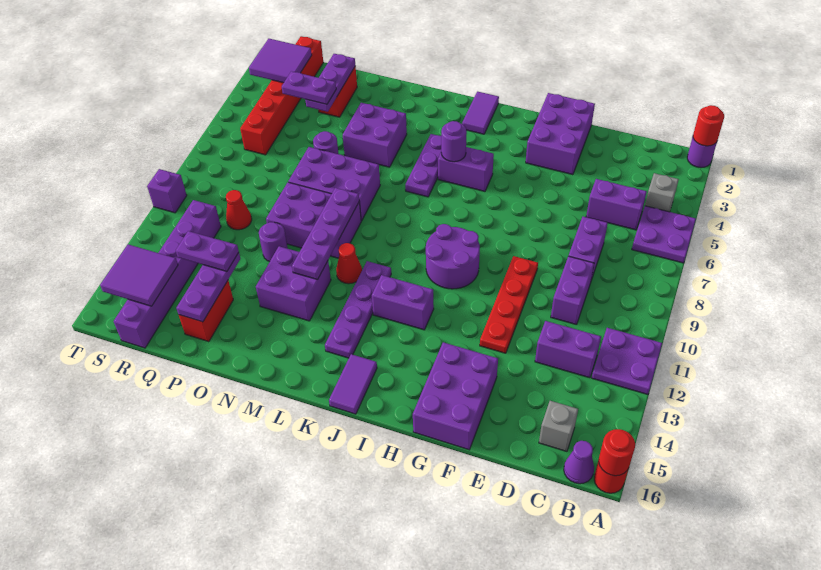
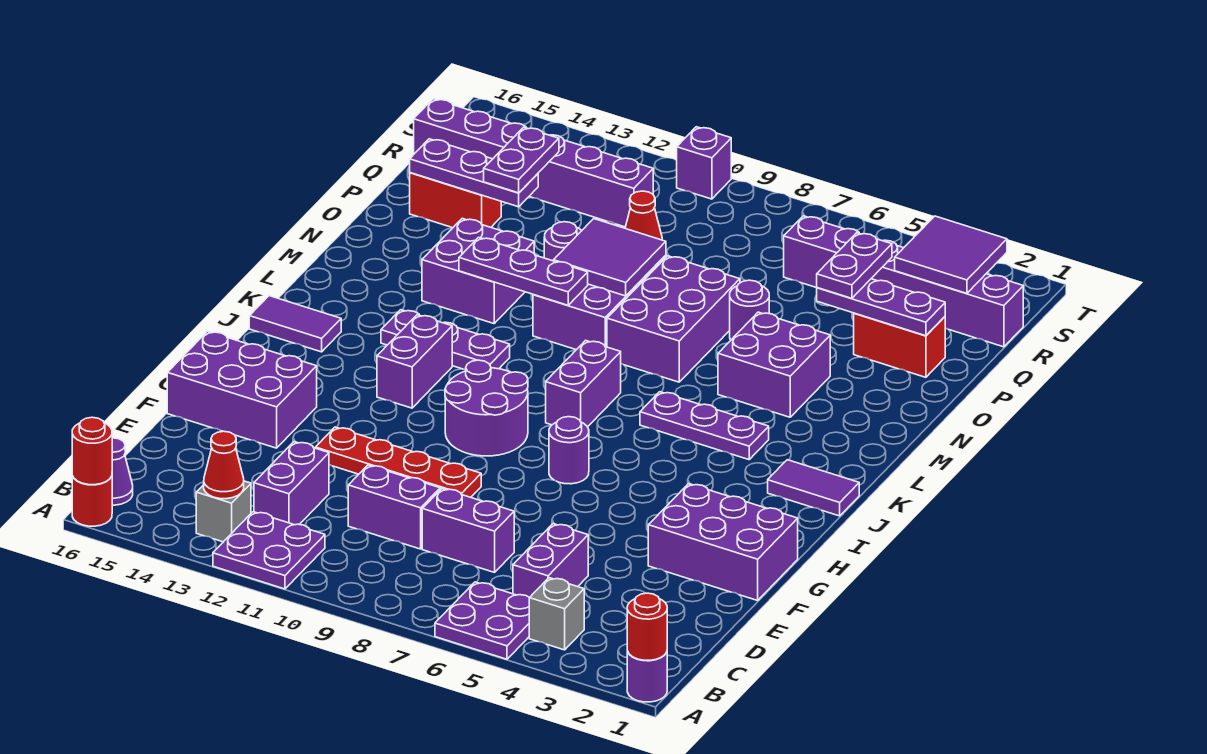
grey 1x1 brick [539,401,578,451] -> grey 1x1 brick moved to [196,481,251,542]
purple 1x2 brick [438,147,494,191] -> purple 1x2 brick moved to [546,340,621,427]
purple 1x1 round brick [441,121,467,162] -> purple 1x1 round brick moved to [549,417,589,484]
purple 1x4 plate [325,261,391,358] -> purple 1x3 plate [381,310,510,370]
red 1x1 cone [336,243,362,284] -> red 1x1 cone moved to [204,431,244,499]
purple 1x4 plate [292,188,359,279] -> purple 1x3 plate [459,237,588,305]
red 1x6 brick [240,36,323,155] -> purple 1x6 brick [784,216,1023,347]
purple 2x2 tile [100,244,178,306] -> purple 2x2 tile moved to [554,219,666,296]

